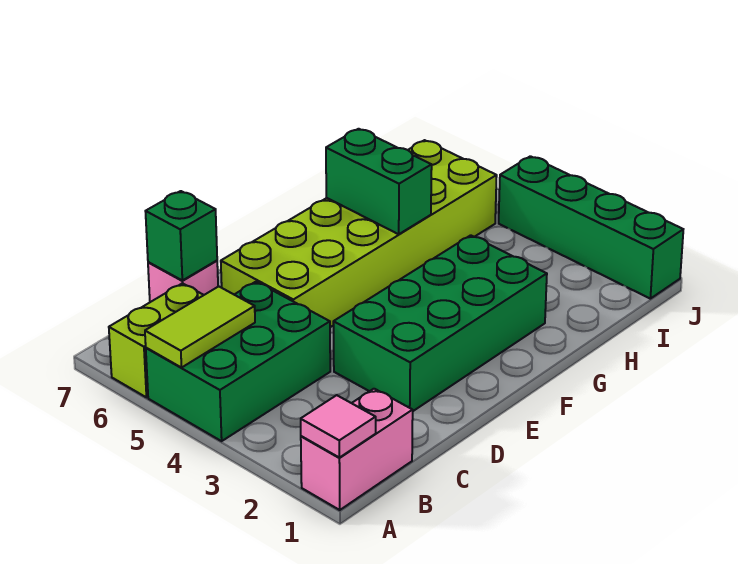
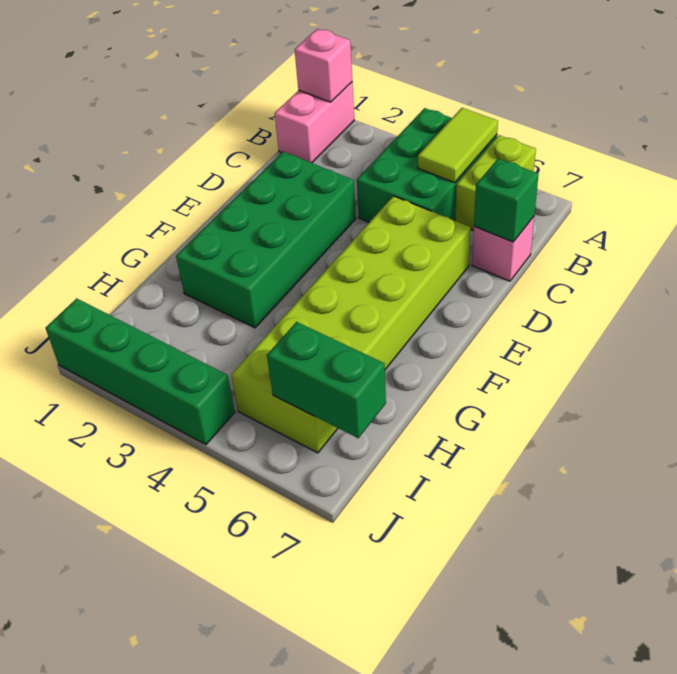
pink 1x1 tile [301,395,376,458] -> pink 1x1 brick [295,29,352,102]
green 1x2 brick [326,129,432,234] -> green 1x2 brick moved to [267,322,386,438]

